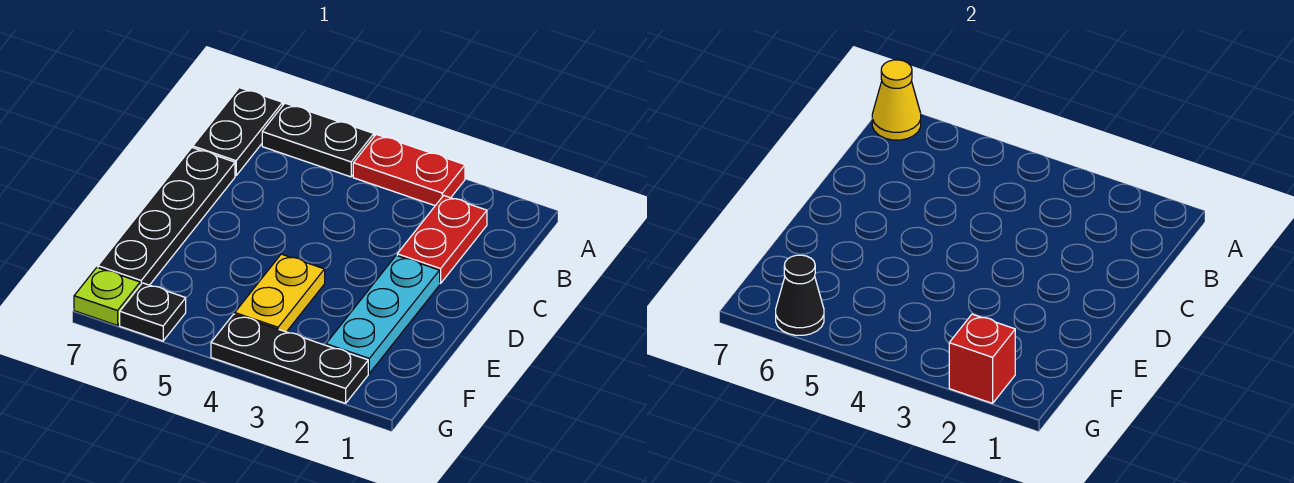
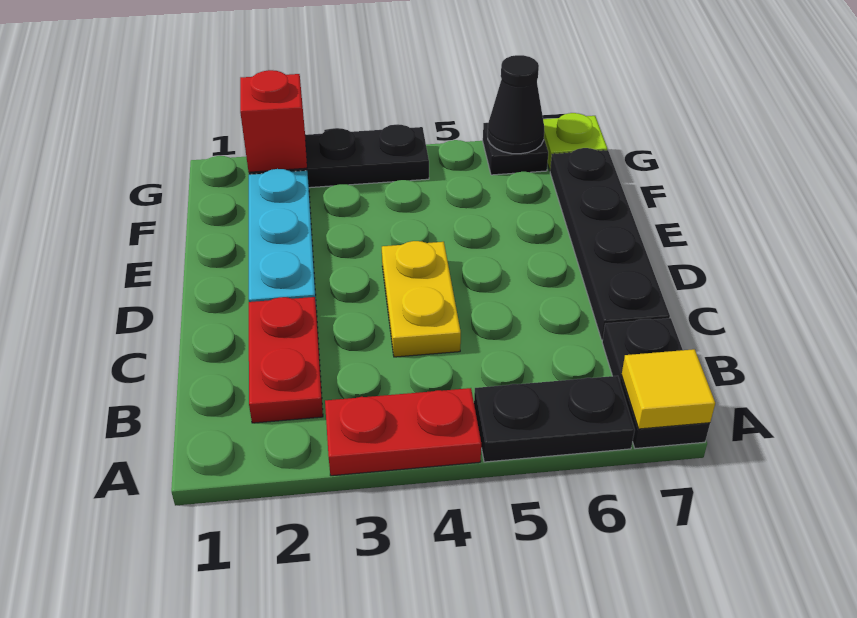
yellow 1x1 cone [872,60,921,140] -> yellow 1x1 tile [622,349,715,429]
yellow 1x2 plate [235,254,325,332] -> yellow 1x2 plate moved to [382,241,461,357]

